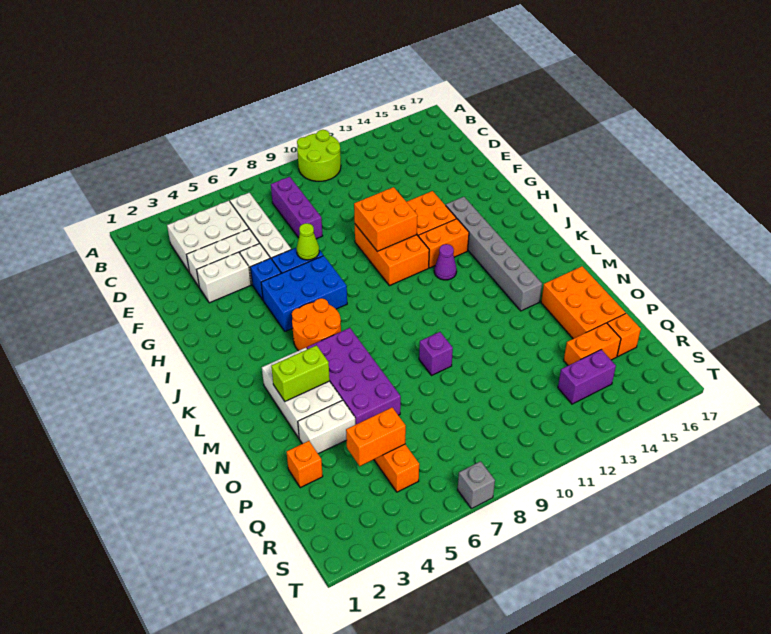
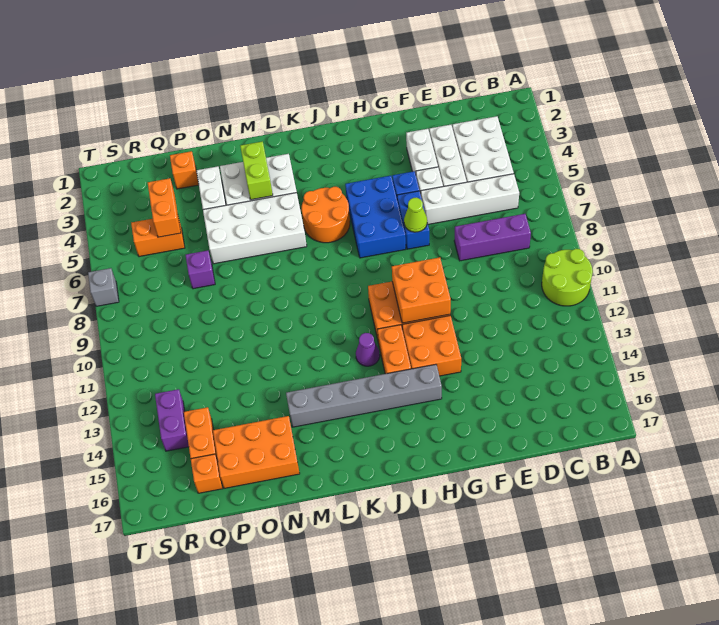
purple 2x4 brick [307,328,401,425] -> white 2x4 brick [203,193,307,264]
purple 1x1 brick [419,332,453,375] -> purple 1x1 brick moved to [186,250,215,289]

